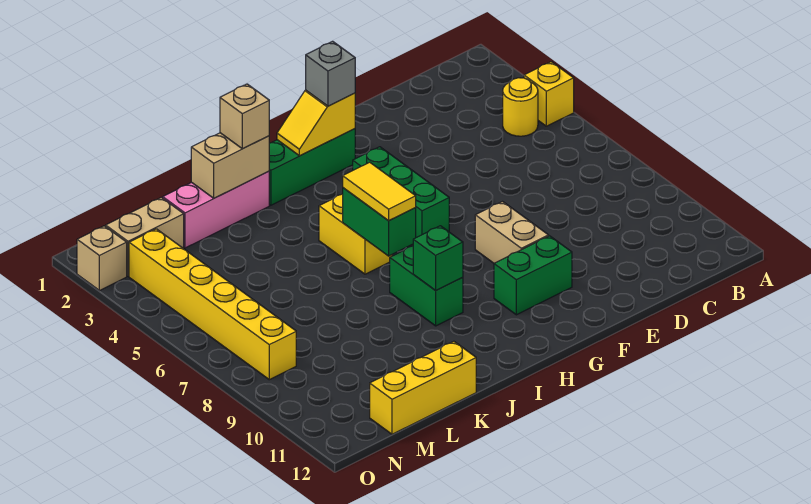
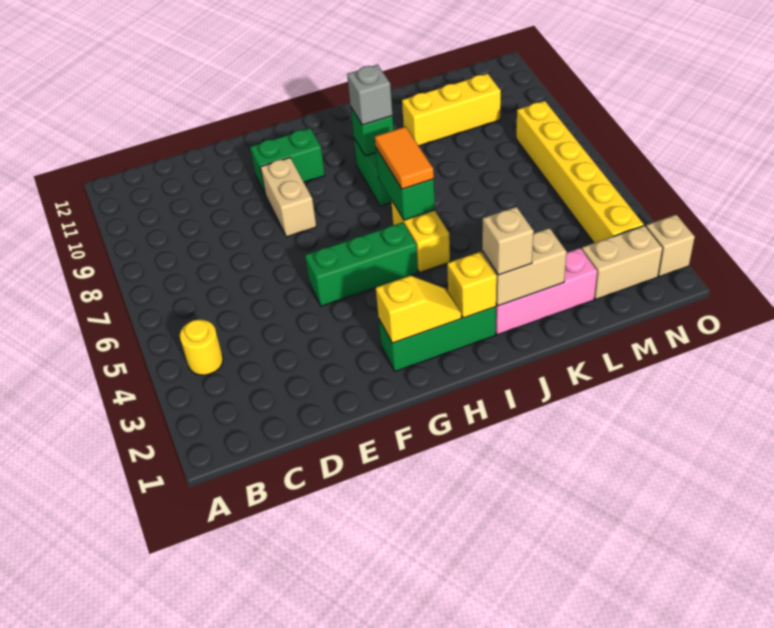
yellow 1x1 brick [524,62,574,126] -> yellow 1x1 brick moved to [447,252,497,318]
grey 1x1 brick [306,41,355,106] -> grey 1x1 brick moved to [347,65,392,125]
green 1x3 brick [353,147,449,238] -> green 1x3 brick turned to [305,222,418,306]
yellow 1x2 tile [343,162,416,220] -> orange 1x2 tile [375,127,434,189]
yellow 1x3 brick [370,341,476,434] -> yellow 1x3 brick moved to [402,74,501,146]

